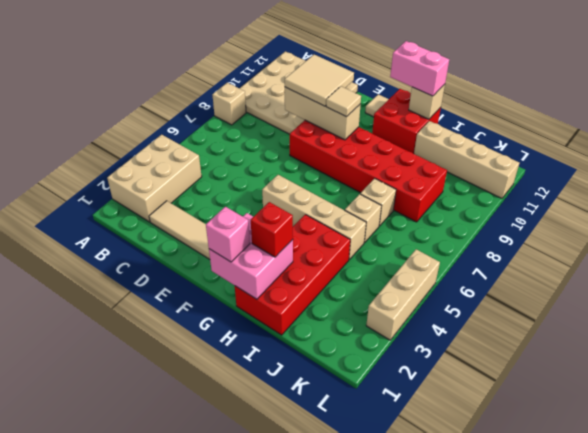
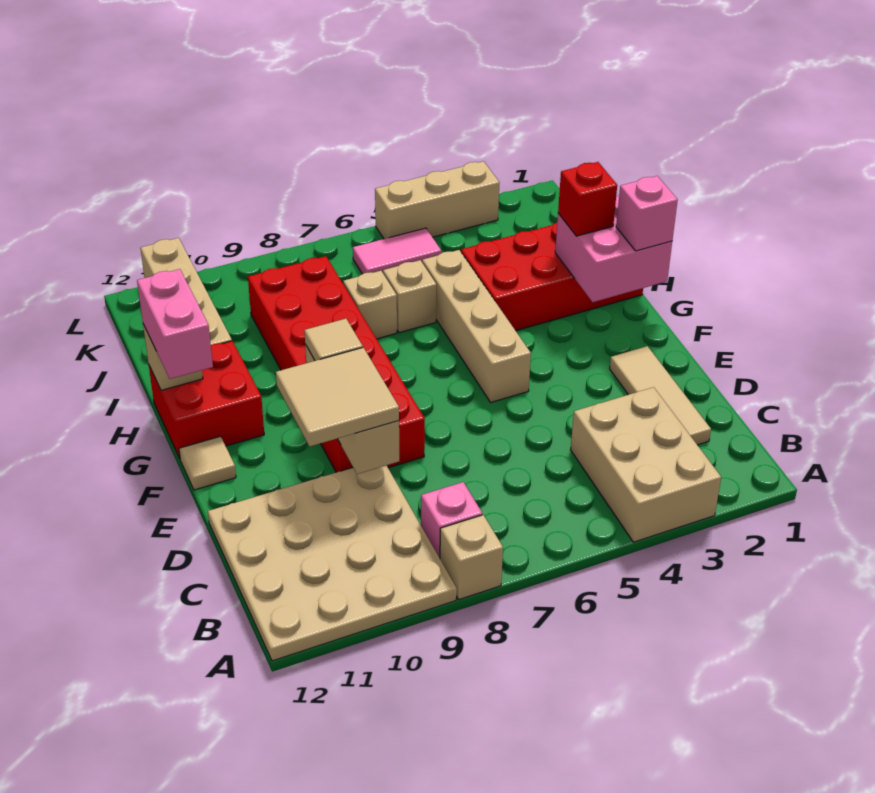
tan 2x3 brick [107,135,202,222] -> tan 2x3 brick turned to [571,387,721,542]
none -> pink 1x1 brick [421,482,482,558]
none -> pink 1x2 tile [353,228,441,274]

